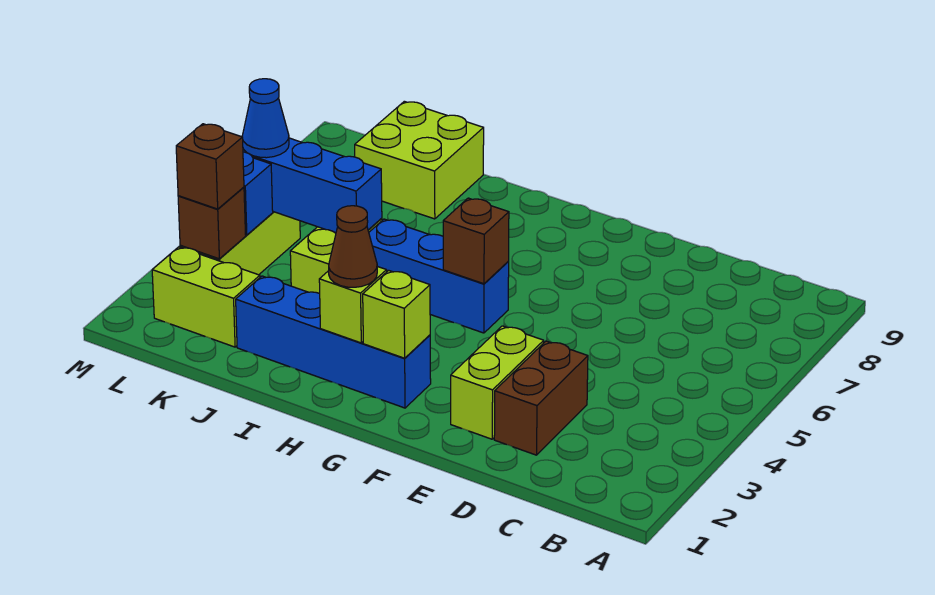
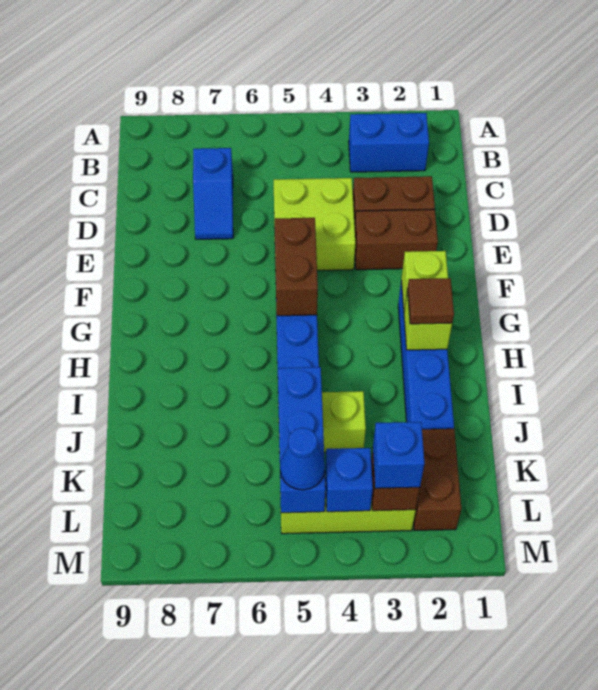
none -> blue 1x2 brick [349,113,429,172]
none -> blue 1x2 slope [193,148,233,239]
lime 1x2 brick [451,326,544,439] -> brown 1x2 brick [355,209,438,270]
brown 1x1 brick [443,198,509,284] -> brown 1x2 brick [274,218,318,316]
brown 1x1 cone [329,206,377,287] -> brown 1x1 tile [407,278,454,324]
lime 2x2 brick [355,101,484,219] -> lime 2x2 brick moved to [274,178,355,271]
lime 1x2 brick [152,247,260,347] -> brown 1x2 brick [414,429,461,530]
brown 1x1 brick [176,124,244,209] -> blue 1x1 brick [373,422,425,488]

